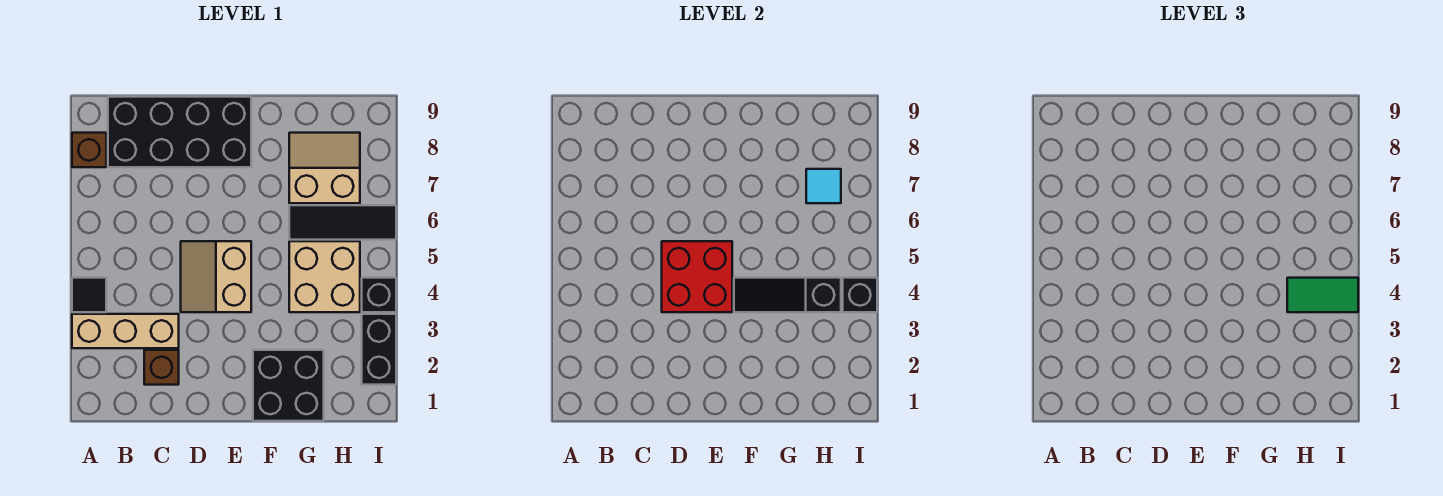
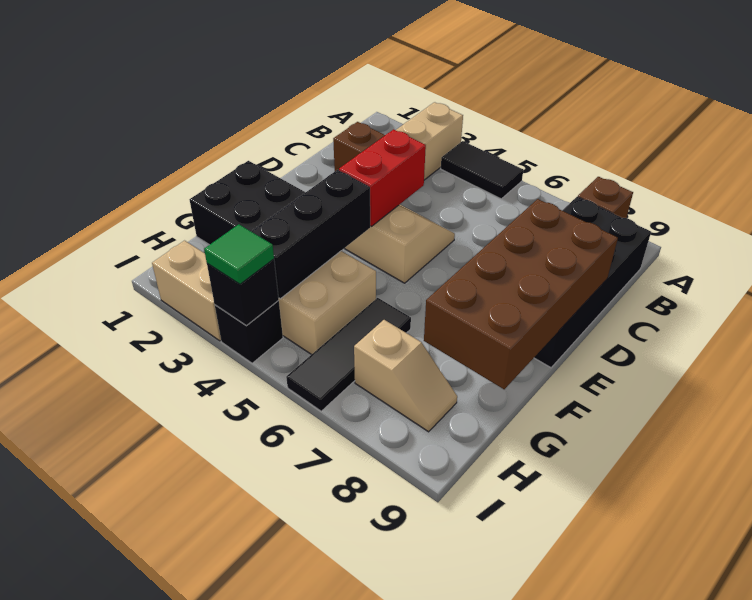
black 1x1 tile [72,278,106,312] -> black 1x2 tile [441,141,523,199]
red 2x2 brick [662,241,732,312] -> red 1x2 brick [339,129,426,226]
none -> brown 2x4 brick [424,199,618,389]
black 1x3 slope [734,278,841,312] -> black 1x3 brick [251,170,370,299]
tan 2x2 slope [289,133,360,203] -> tan 1x2 slope [354,320,457,432]
green 1x2 tile [1287,278,1358,312] -> green 1x1 tile [204,224,274,284]
cyan 1x1 tile [806,169,841,203] -> none
black 1x2 brick [362,314,396,385] -> tan 1x2 brick [152,241,221,341]

